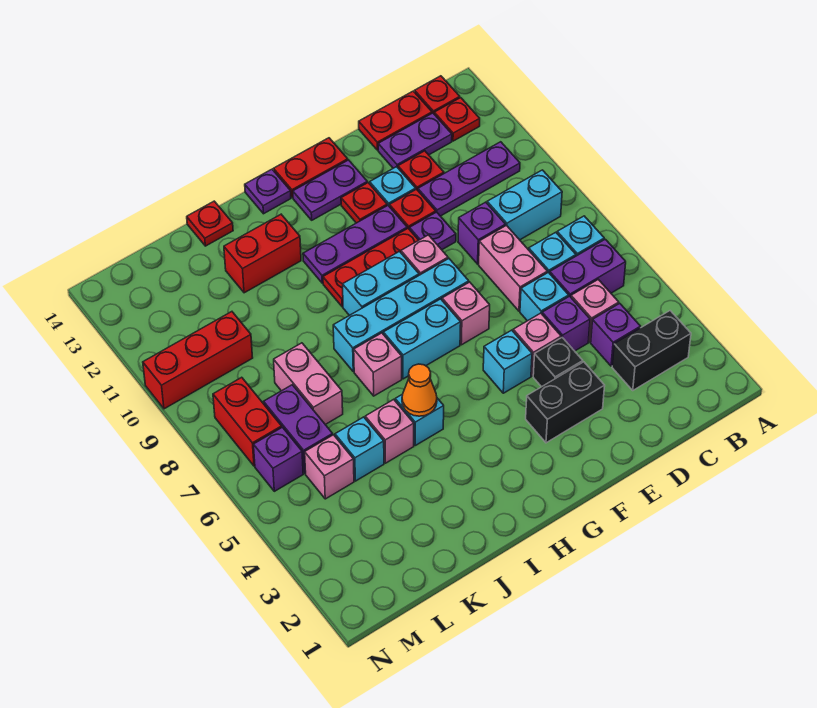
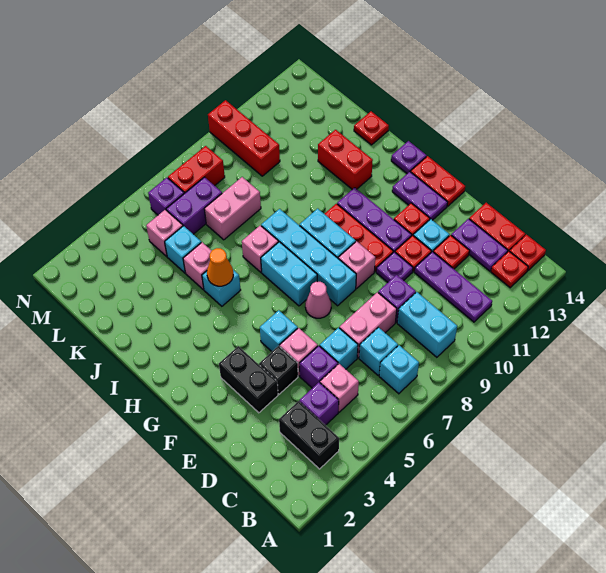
purple 1x2 brick [550,239,626,297] -> none
pink 1x1 brick [442,282,490,345] -> pink 1x1 cone [305,282,331,318]

